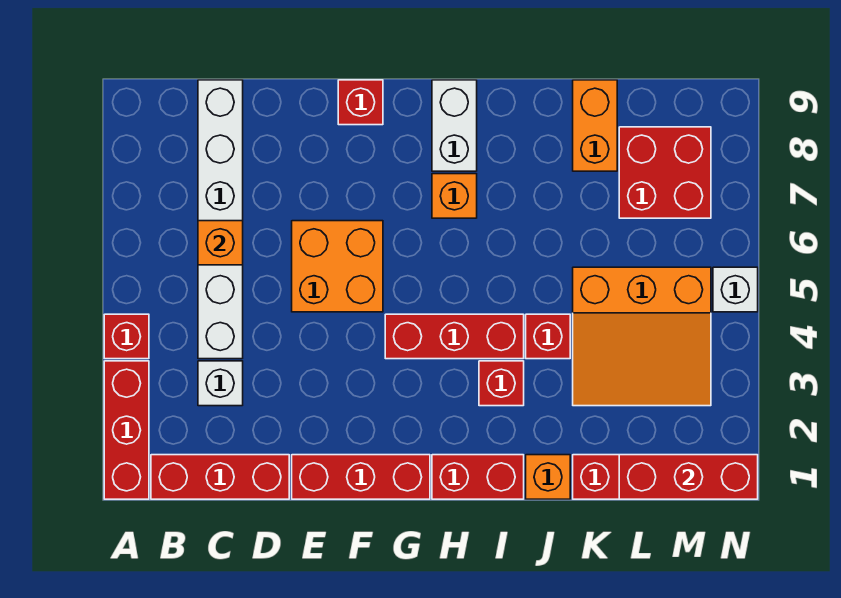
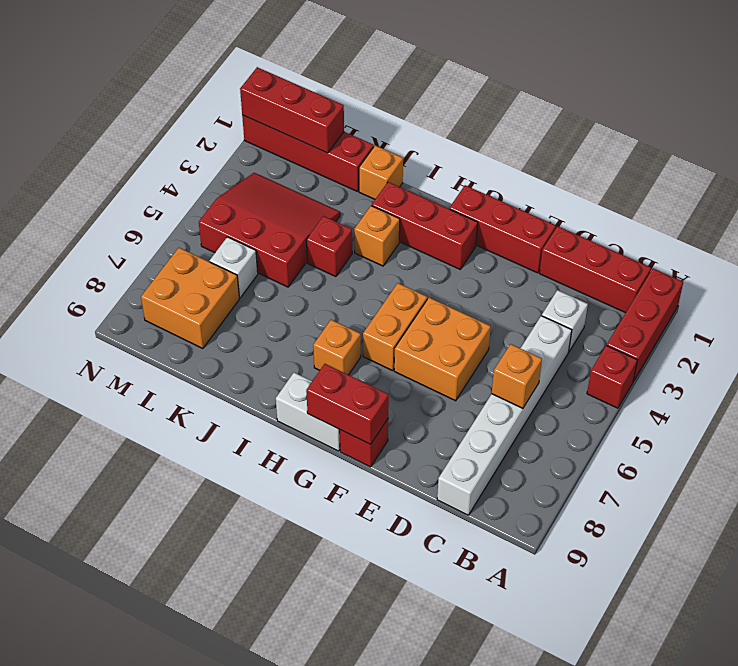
red 1x3 brick [385,314,524,359] -> red 1x3 brick moved to [372,182,478,269]
red 1x2 brick [432,455,524,499] -> red 1x2 brick moved to [306,364,389,444]
white 1x2 brick [432,80,477,171] -> white 1x2 brick turned to [276,373,340,451]
red 1x1 brick [479,361,524,406] -> orange 1x1 brick [354,206,400,266]
orange 3x3 slope [573,267,711,406] -> red 3x3 slope [199,173,340,287]
orange 1x2 brick [573,80,617,171] -> orange 1x2 brick moved to [363,283,427,371]
red 2x2 brick [619,127,711,218] -> orange 2x2 brick [141,248,239,349]
white 1x1 brick [713,267,758,312] -> white 1x1 brick moved to [210,237,258,298]

